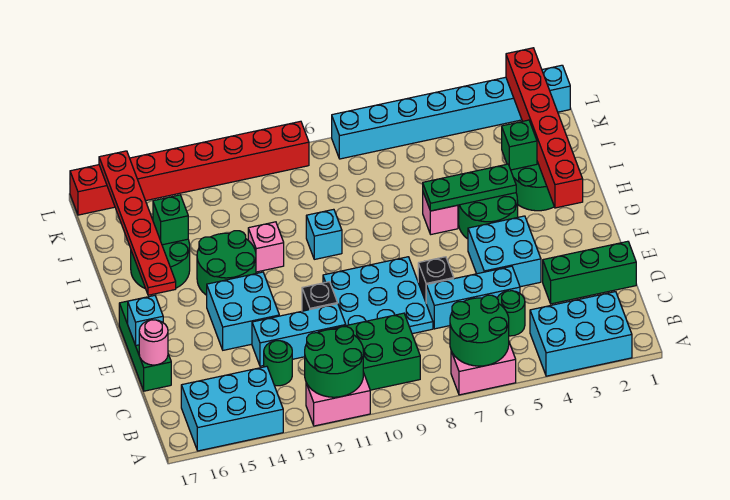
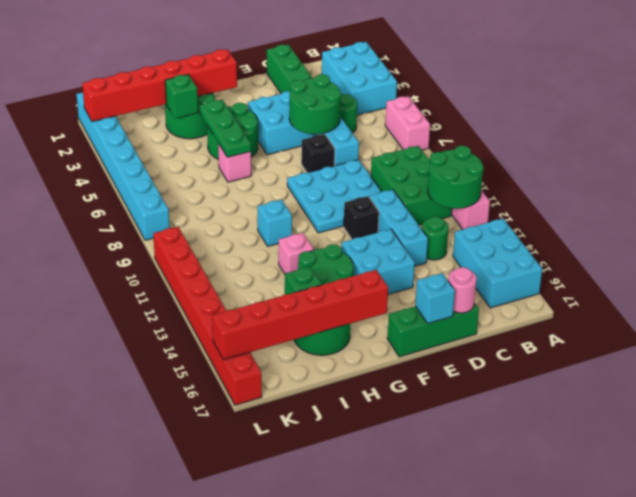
green 2x2 round brick [450,295,509,366] -> green 2x2 round brick moved to [289,74,341,134]
red 1x6 plate [99,151,176,295] -> red 1x6 brick [212,270,388,360]

